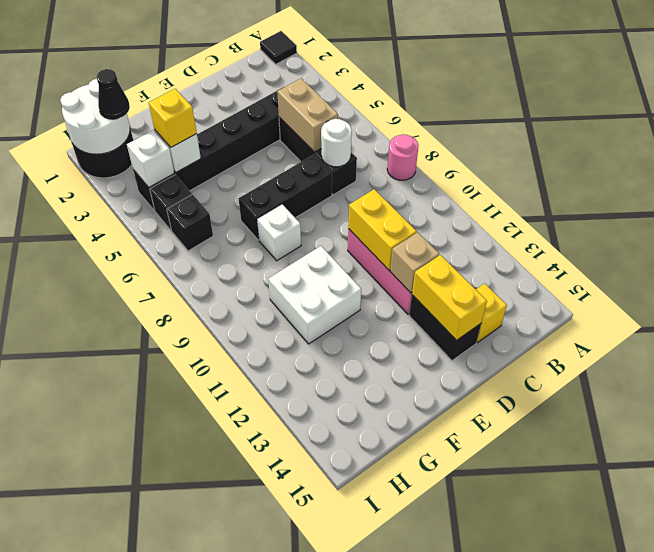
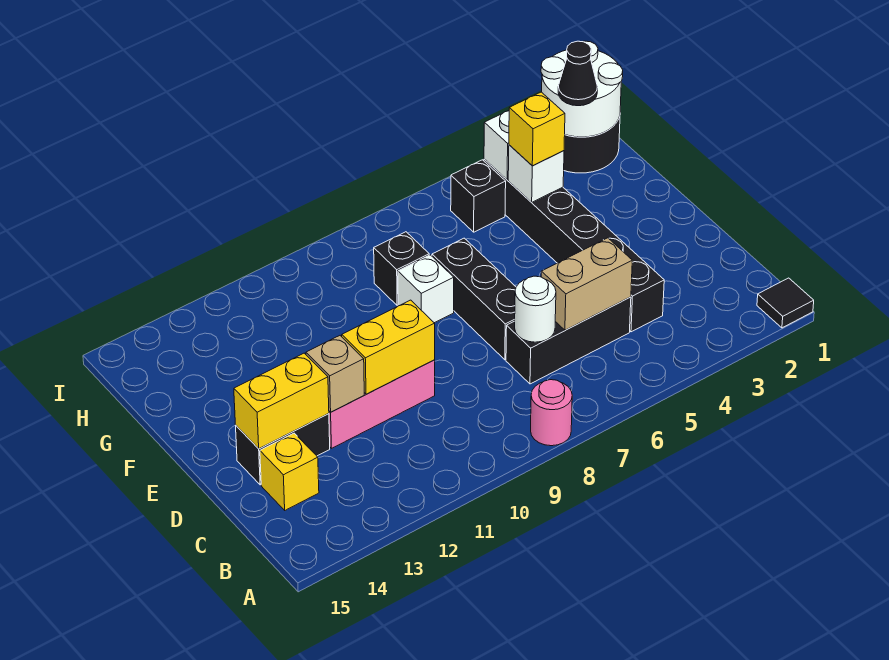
white 2x2 brick [268,246,361,344] -> none
black 1x1 brick [167,195,213,251] -> black 1x1 brick moved to [374,232,429,305]

